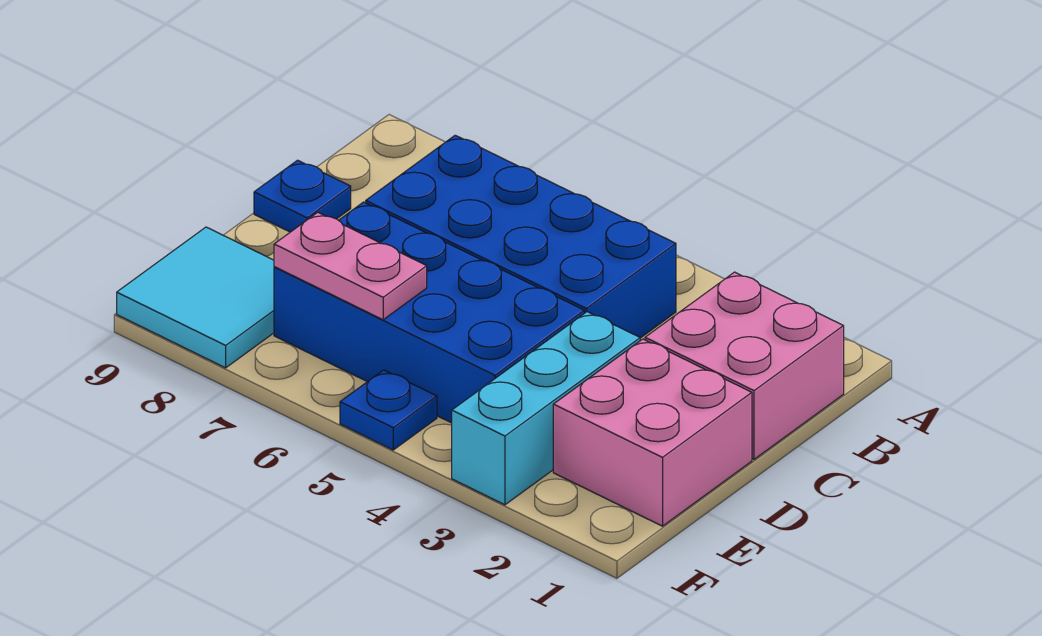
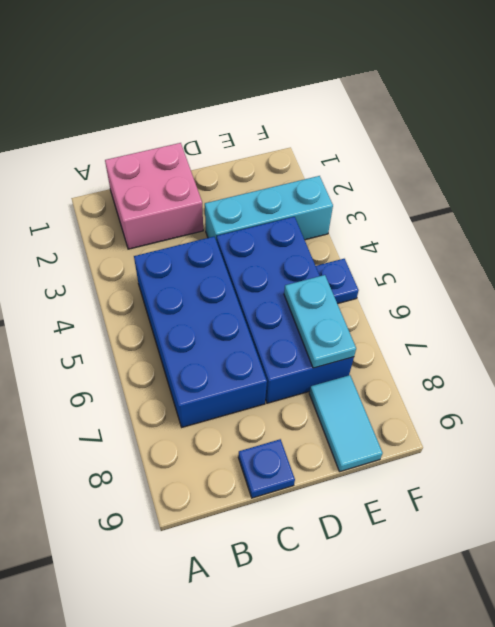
pink 2x2 brick [553,339,752,526] -> none
pink 1x2 plate [274,212,427,320] -> cyan 1x2 plate [284,275,356,368]
cyan 2x2 tile [117,227,274,368] -> cyan 1x2 tile [309,375,383,471]

